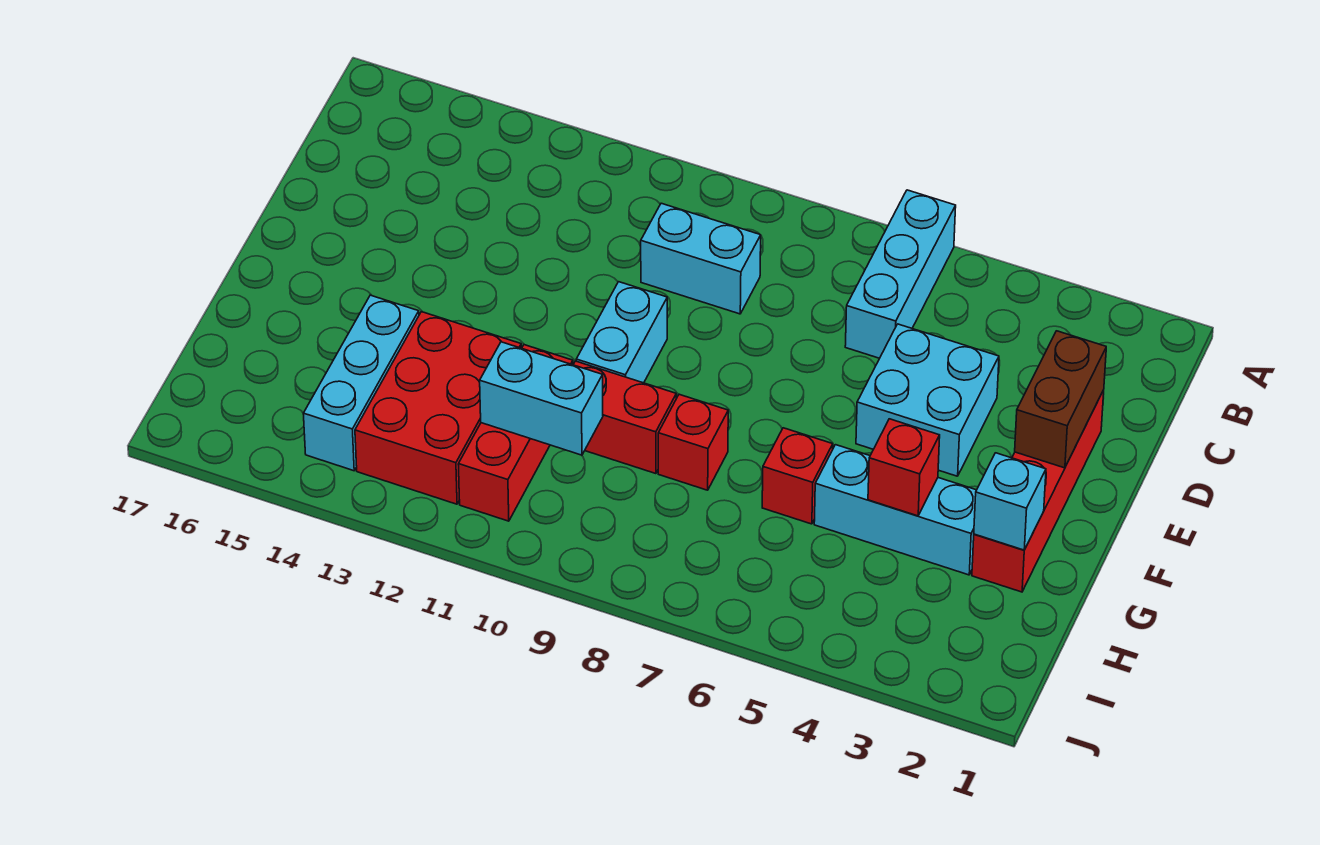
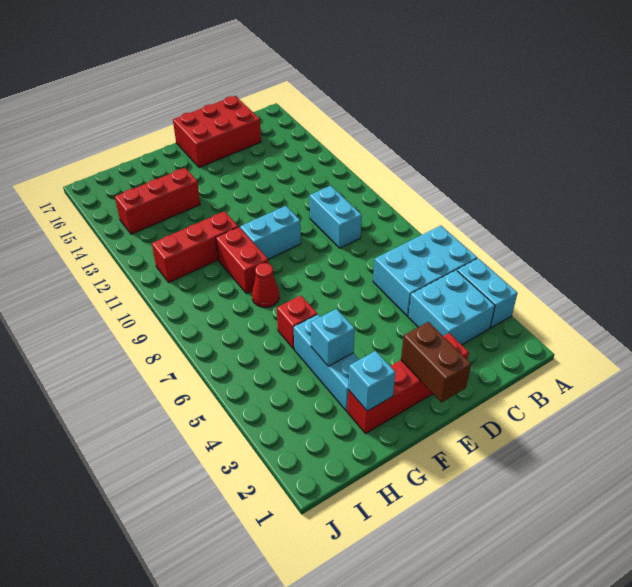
cyan 1x3 brick [845,190,956,358] -> cyan 2x3 brick [373,226,477,316]
brown 1x2 brick [1015,331,1106,468] -> brown 1x2 brick turned to [401,322,471,402]
cyan 2x2 brick [856,324,999,476] -> cyan 2x2 brick moved to [408,270,495,345]
red 1x1 brick [868,419,940,516] -> cyan 1x1 brick [311,309,355,366]
red 1x1 brick [658,394,728,490] -> red 1x1 cone [252,263,279,307]
red 2x3 brick [355,312,521,504] -> red 2x3 brick moved to [173,96,261,167]
cyan 1x3 brick [303,295,419,471] -> red 1x3 brick [115,168,200,234]
cyan 1x2 brick [480,342,603,455] -> cyan 1x2 brick moved to [457,258,517,328]

